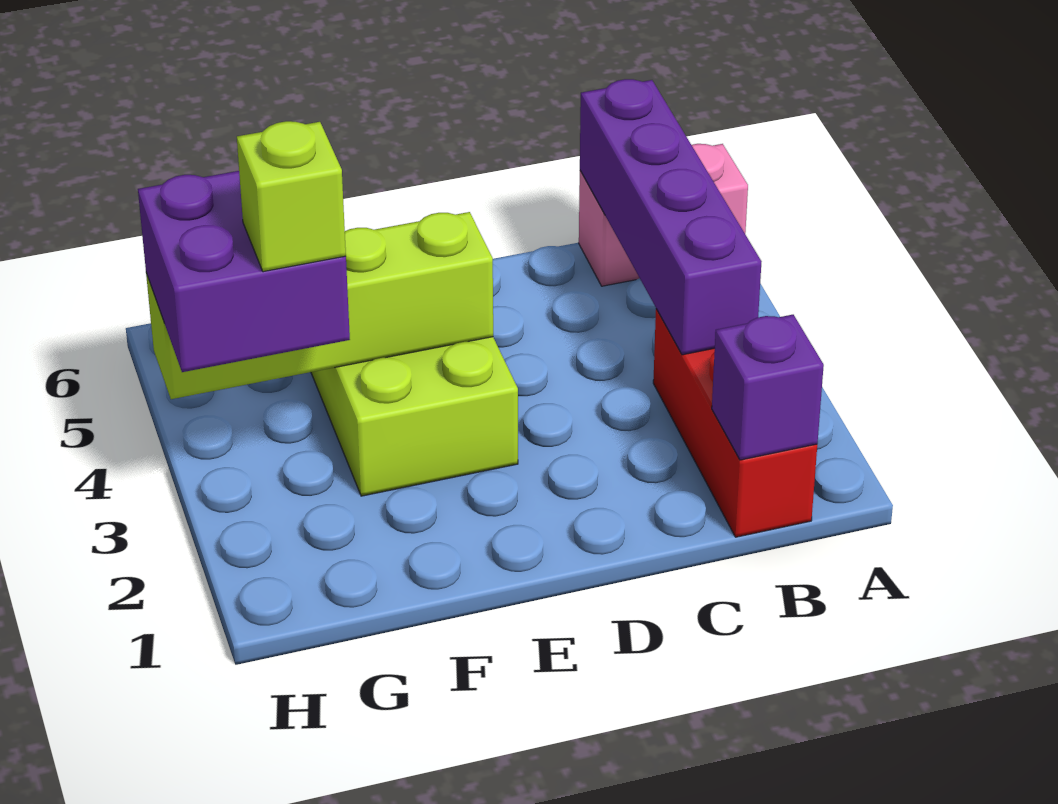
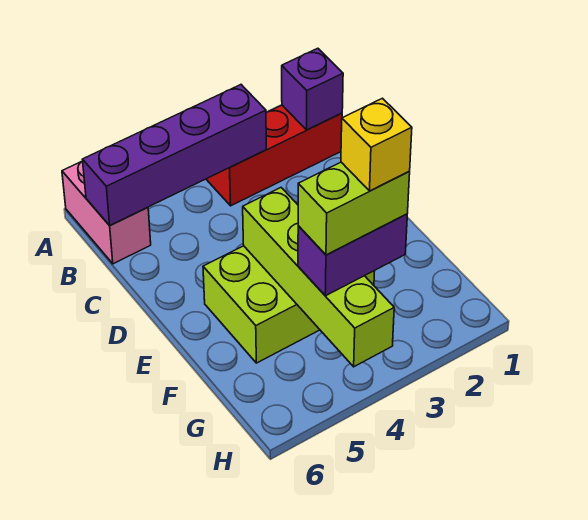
purple 2x2 brick [138,171,350,372] -> purple 1x2 brick [298,214,407,296]
lime 1x1 brick [237,121,346,272] -> lime 1x2 brick [298,162,410,255]
none -> yellow 1x1 brick [341,98,412,191]

